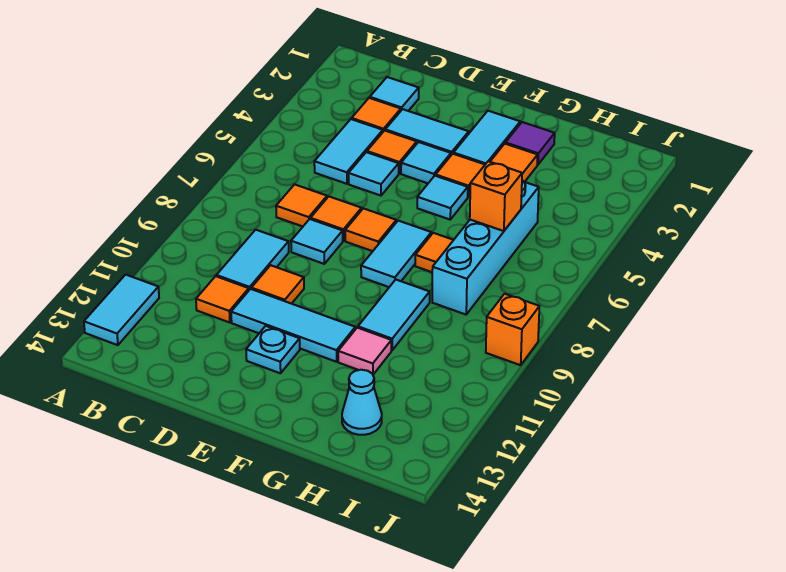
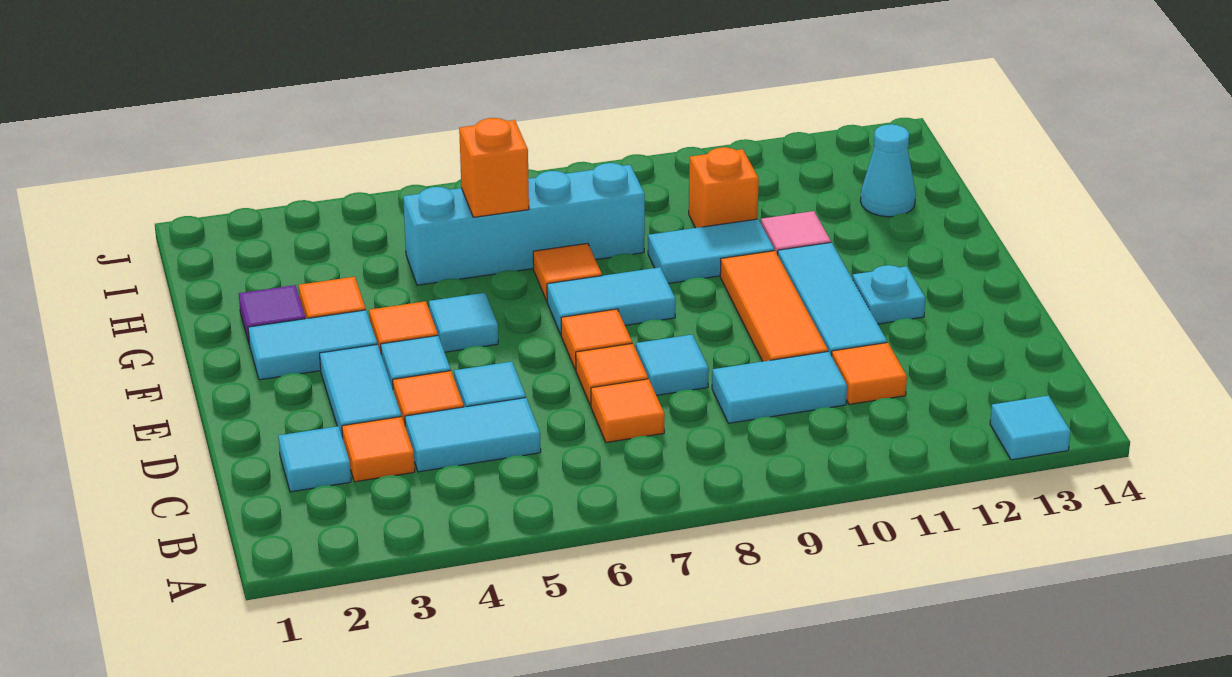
cyan 1x2 tile [84,275,159,345] -> cyan 1x1 tile [990,396,1071,460]
orange 1x1 tile [251,265,304,304] -> orange 1x3 tile [720,251,828,361]
orange 1x1 brick [486,294,539,365] -> orange 1x1 brick moved to [689,147,759,228]

